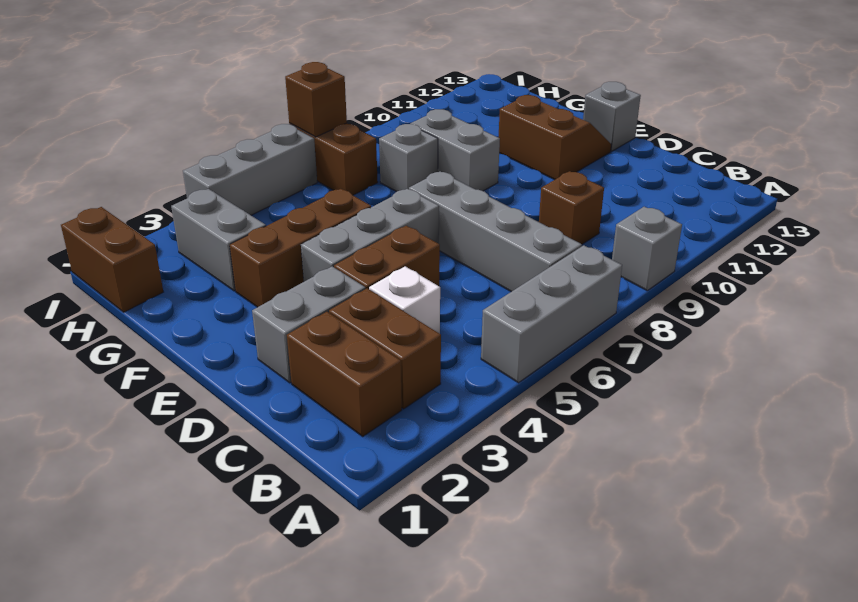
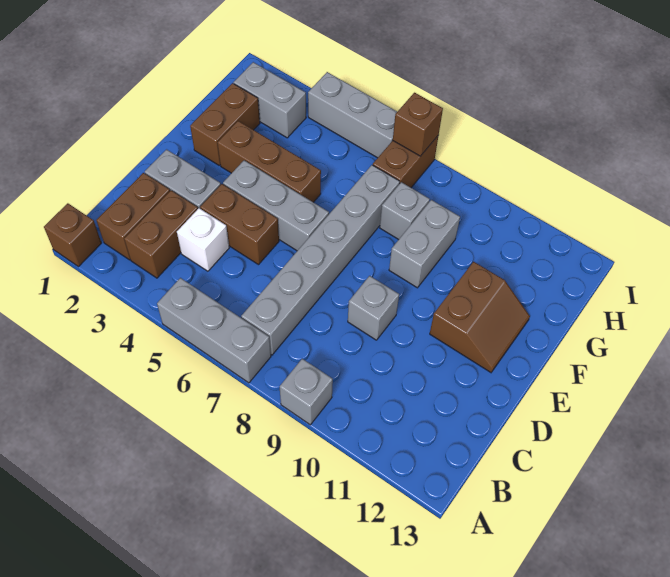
grey 1x4 brick [409,171,582,292] -> grey 1x6 brick [241,165,400,355]
brown 1x1 brick [539,171,604,244] -> brown 1x1 brick moved to [44,203,101,267]
grey 1x1 brick [583,82,641,151] -> grey 1x1 brick moved to [348,276,399,340]
grey 1x2 brick [171,189,266,291] -> grey 1x2 brick turned to [233,62,306,138]
brown 1x2 brick [61,207,163,312] -> brown 1x2 brick moved to [190,83,260,165]

